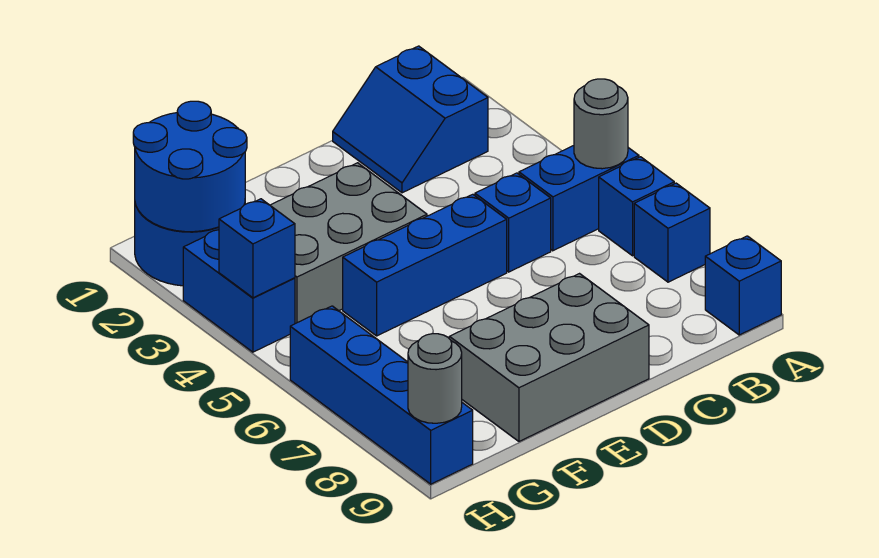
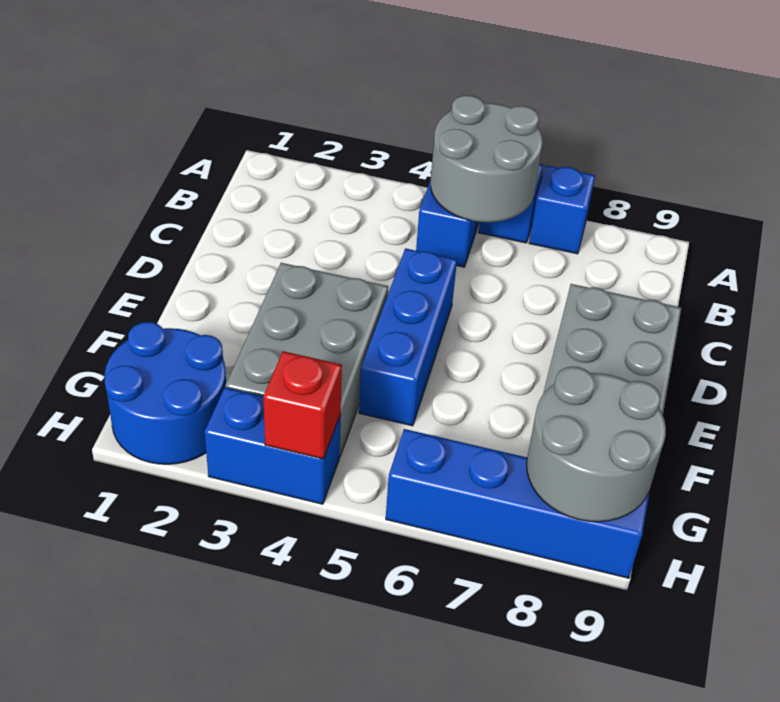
grey 1x1 round brick [574,79,628,169] -> grey 2x2 round brick [431,95,543,222]
blue 1x1 brick [705,236,781,335] -> none
blue 2x2 slope [333,46,488,193] -> none
blue 1x1 brick [475,173,551,272] -> none
blue 2x2 round brick [133,101,247,232] -> none
blue 1x1 brick [219,199,295,298] -> red 1x1 brick [263,351,342,459]
grey 1x1 round brick [408,334,462,423] -> grey 2x2 round brick [527,366,666,522]

